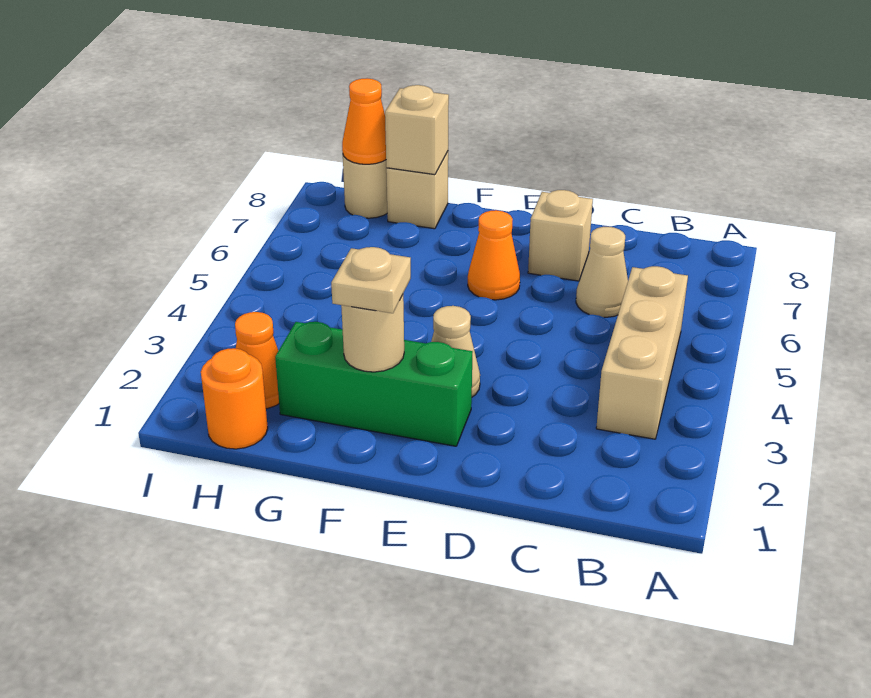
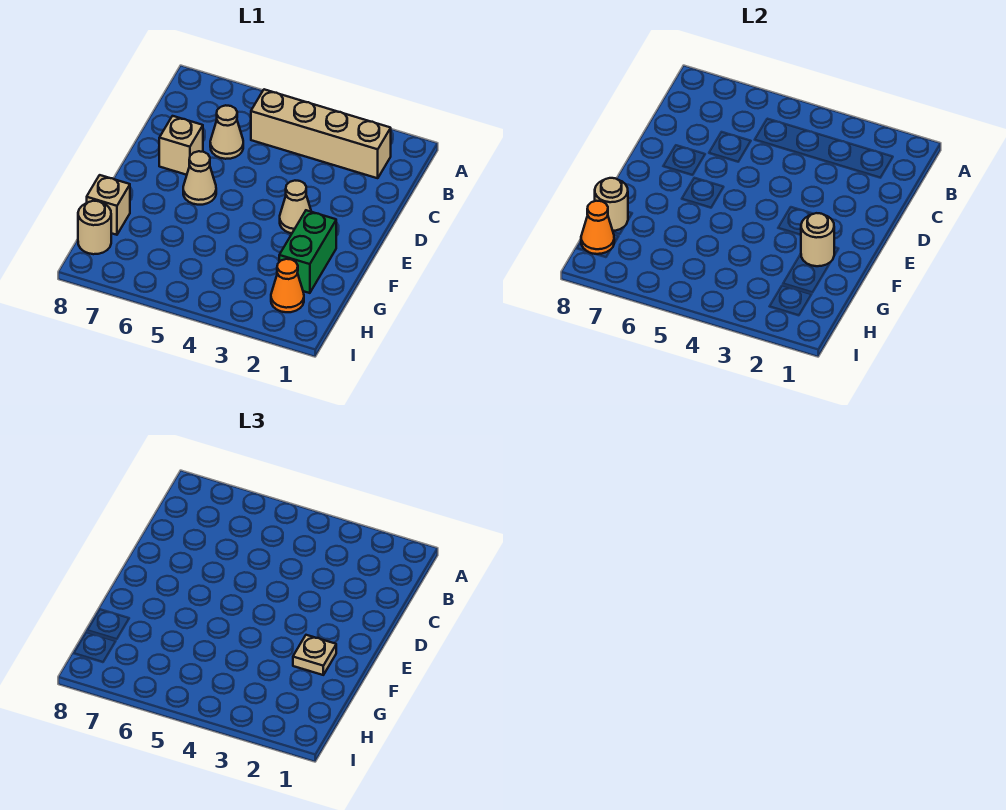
tan 1x3 brick [596,266,688,439] -> tan 1x4 brick [251,89,391,178]
green 1x3 brick [275,322,473,446] -> green 1x2 brick [279,210,336,293]
orange 1x1 cone [468,210,520,300] -> tan 1x1 cone [183,151,216,205]
tan 1x1 brick [385,85,449,175] -> tan 1x1 round brick [595,178,628,231]
orange 1x1 round brick [201,348,268,449] -> none

